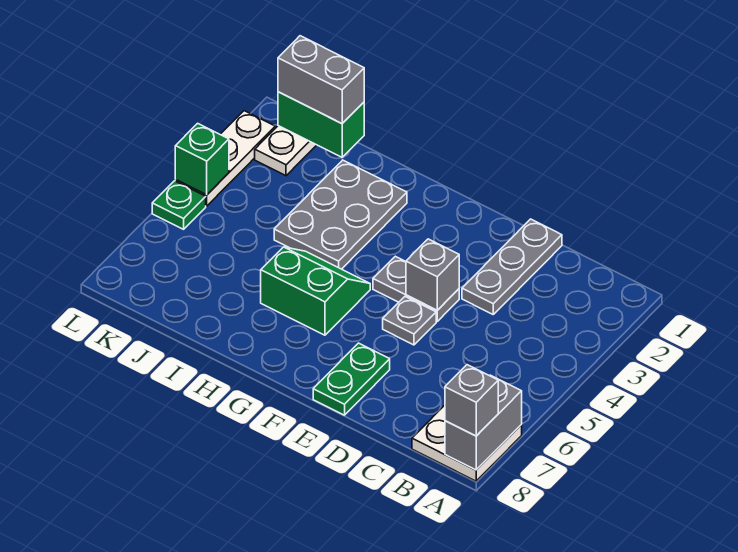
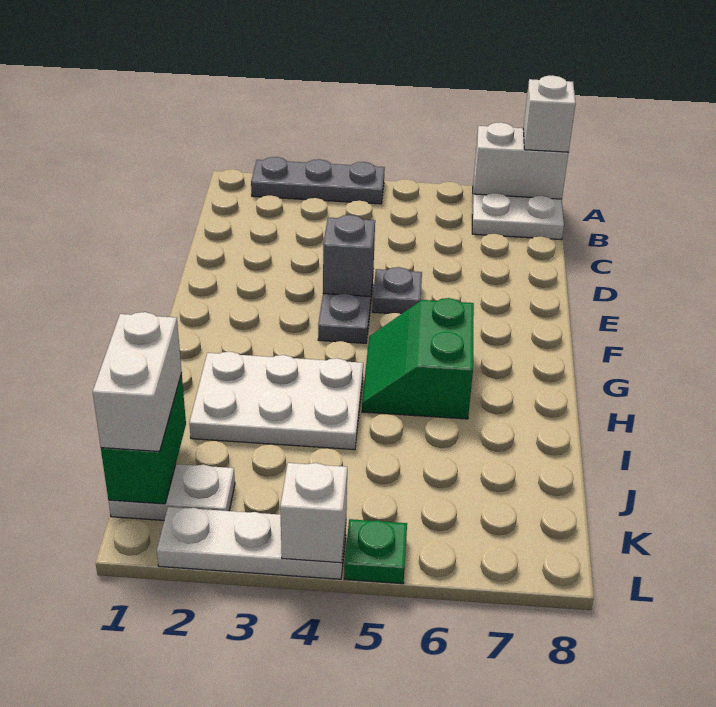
grey 1x2 brick [445,375,522,470] -> white 1x2 brick [474,122,568,199]
grey 1x1 brick [445,365,498,436] -> white 1x1 brick [523,75,576,152]
grey 1x3 plate [462,219,562,314] -> grey 1x3 plate moved to [251,157,385,204]
green 1x2 plate [313,343,390,415] -> none
grey 2x3 plate [274,160,407,269] -> white 2x3 plate [189,352,363,450]
grey 1x2 brick [278,36,364,124] -> white 1x2 brick [93,312,182,452]
green 1x1 brick [175,123,229,195] -> white 1x1 brick [280,463,347,563]

